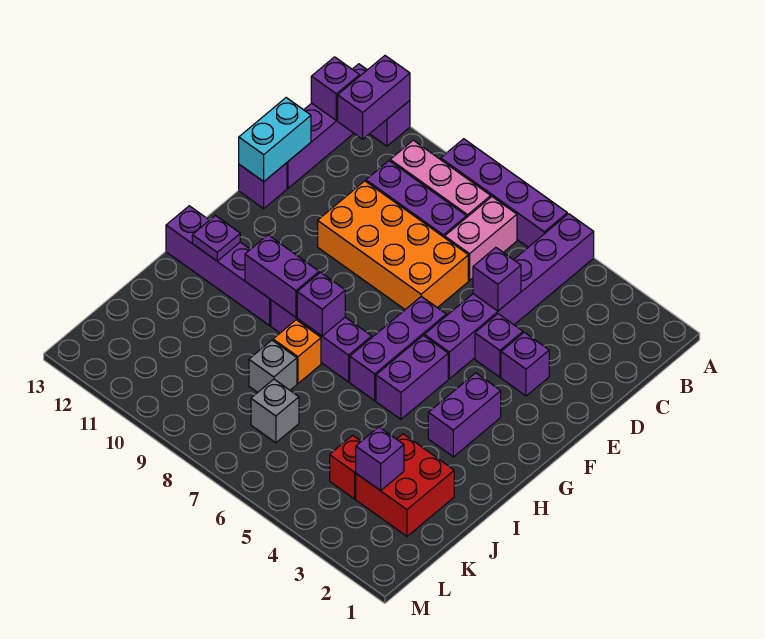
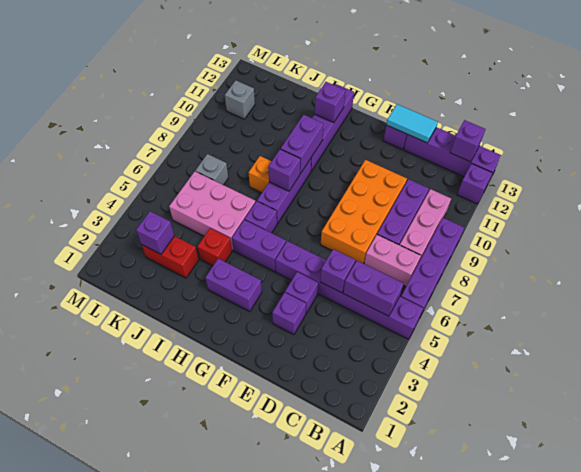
purple 1x2 brick [338,56,410,139] -> purple 1x2 brick moved to [343,261,404,316]
cyan 1x2 brick [239,98,311,182] -> cyan 1x2 tile [386,104,438,143]
purple 1x3 brick [350,296,446,400] -> purple 1x1 brick [245,201,277,233]
purple 1x1 plate [192,216,240,261] -> purple 1x1 brick [315,82,345,123]
none -> pink 2x3 brick [169,171,256,250]
red 2x2 brick [356,434,454,536] -> red 1x2 brick [142,236,199,278]
grey 1x1 brick [249,340,297,392] -> grey 1x1 brick moved to [225,80,255,119]
red 1x1 brick [330,435,361,499] -> red 1x1 brick moved to [197,228,232,266]

